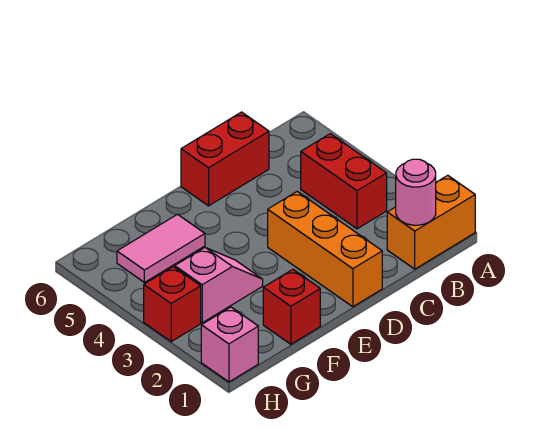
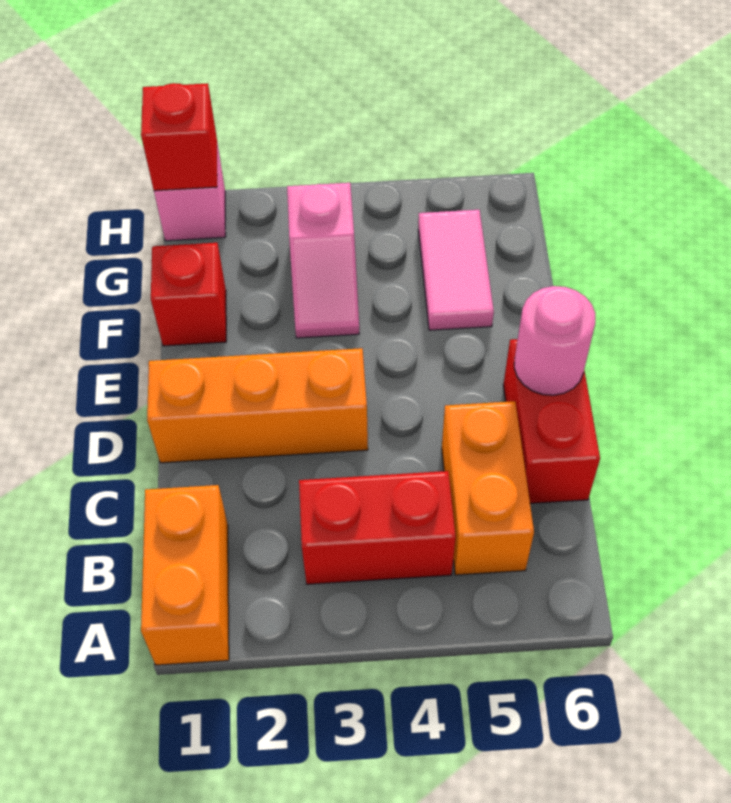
pink 1x1 round brick [396,159,436,225] -> pink 1x1 round brick moved to [514,286,595,395]
none -> orange 1x2 brick [442,401,534,575]
red 1x1 brick [144,267,201,341] -> red 1x1 brick moved to [141,83,217,191]

